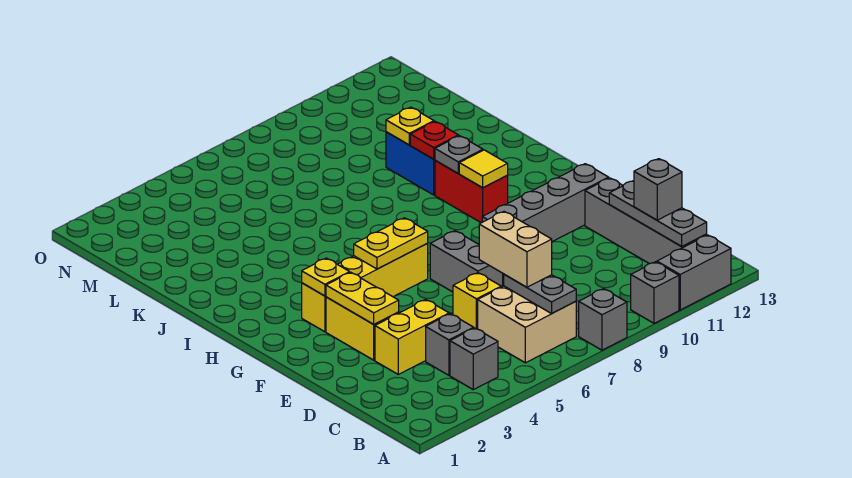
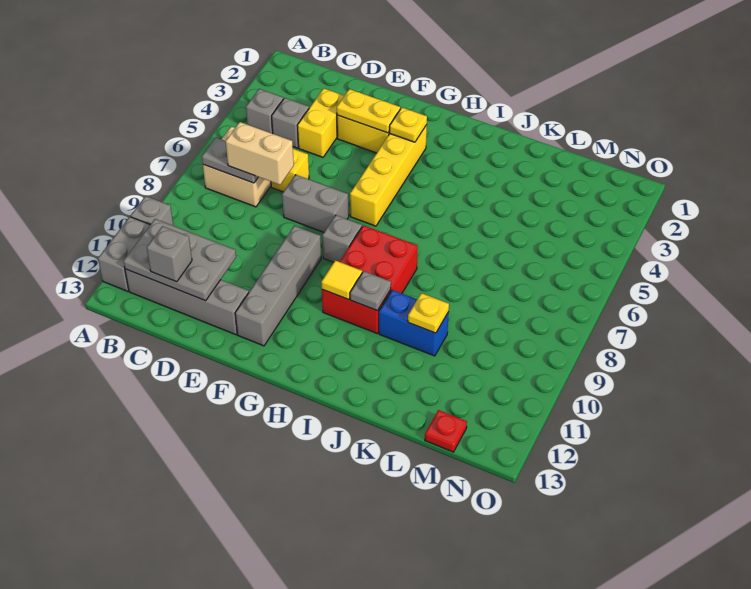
grey 1x1 brick [579,289,627,350] -> grey 1x1 brick moved to [322,215,362,262]
grey 1x3 plate [609,181,707,246] -> grey 2x3 plate [123,219,236,301]
yellow 1x2 plate [354,218,428,269] -> none
red 1x2 brick [435,161,508,223] -> red 2x3 brick [322,225,418,334]
red 1x1 plate [410,121,459,159] -> red 1x1 plate moved to [425,410,467,452]

